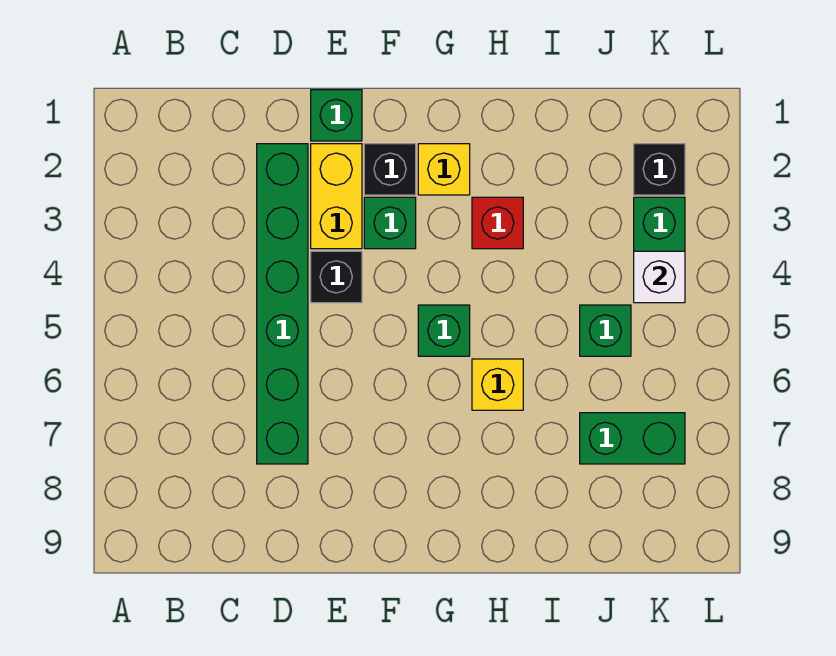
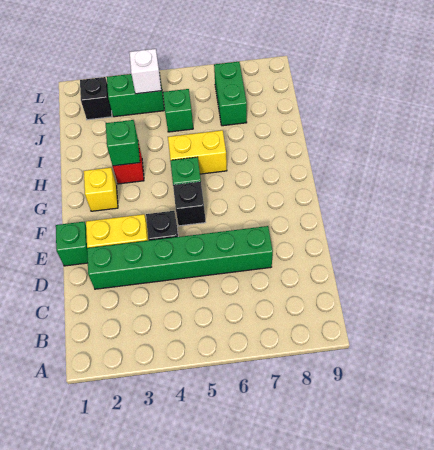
black 1x1 brick [364,144,416,195] -> black 1x1 brick moved to [173,182,206,226]
green 1x1 brick [364,197,416,249] -> green 1x1 brick moved to [106,120,140,166]
yellow 1x1 brick [472,359,523,410] -> yellow 1x2 brick [168,130,227,174]

